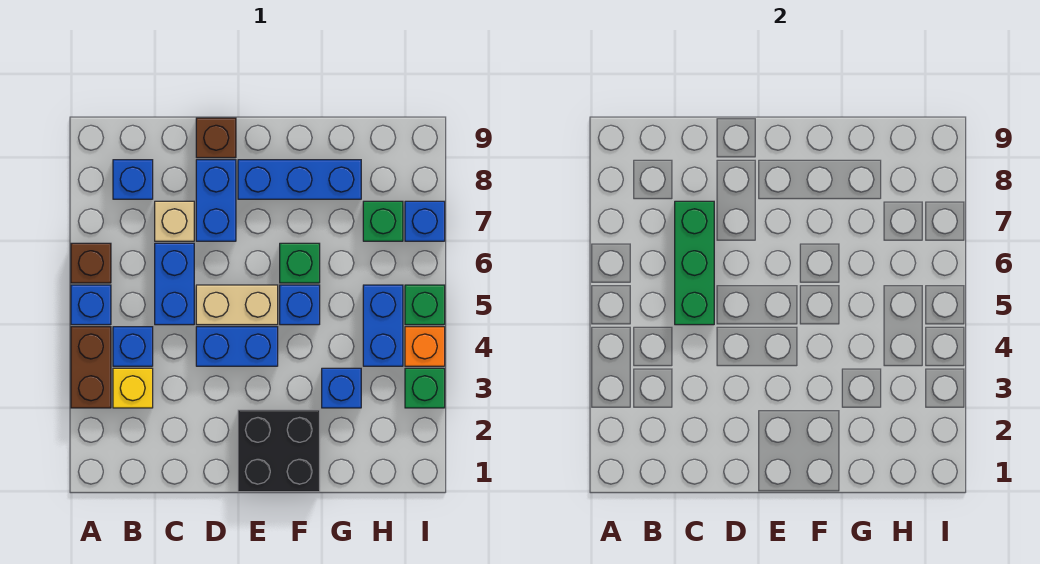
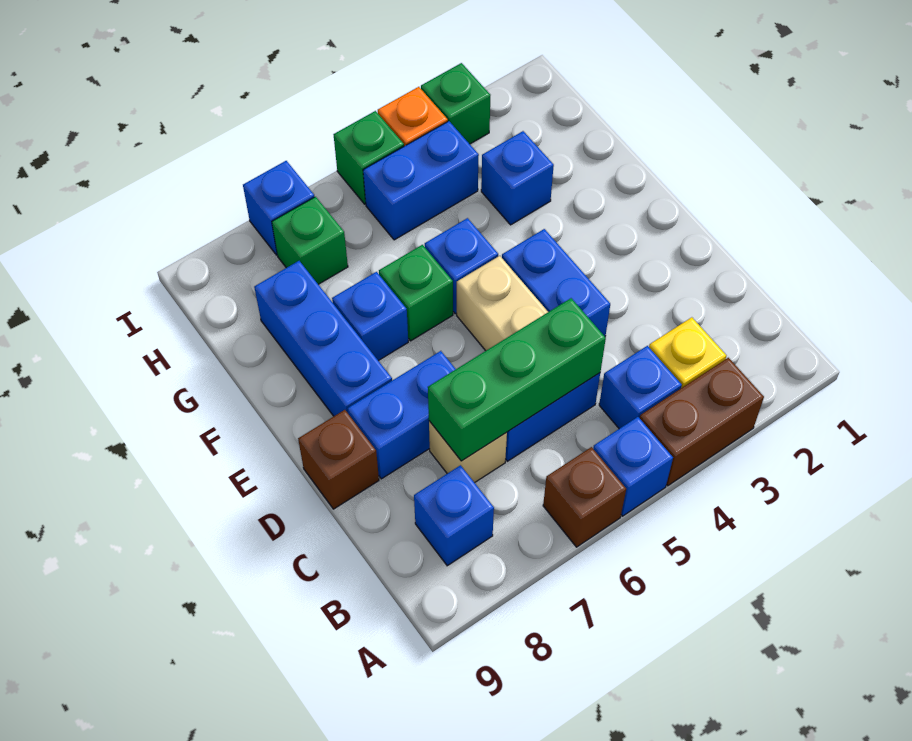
black 2x2 brick [238,410,320,492] -> none
none -> blue 1x1 brick [332,272,408,361]

